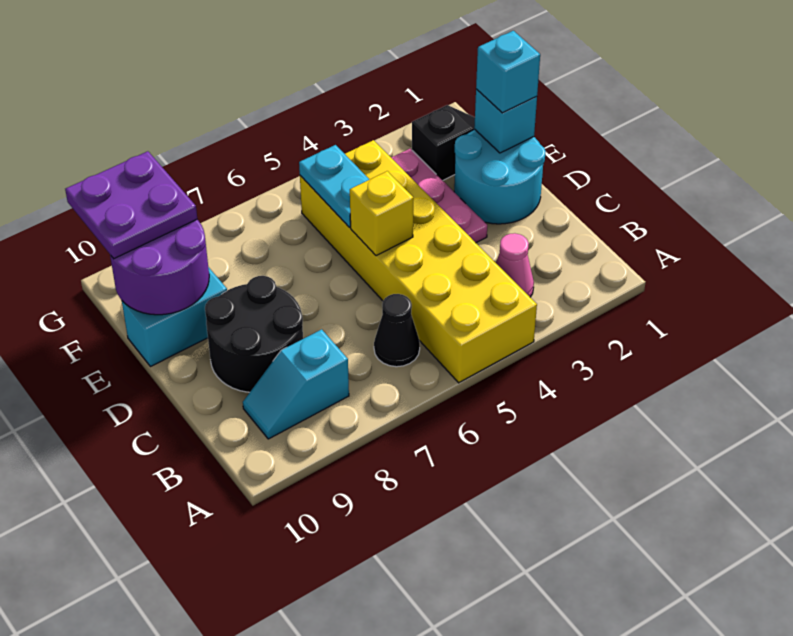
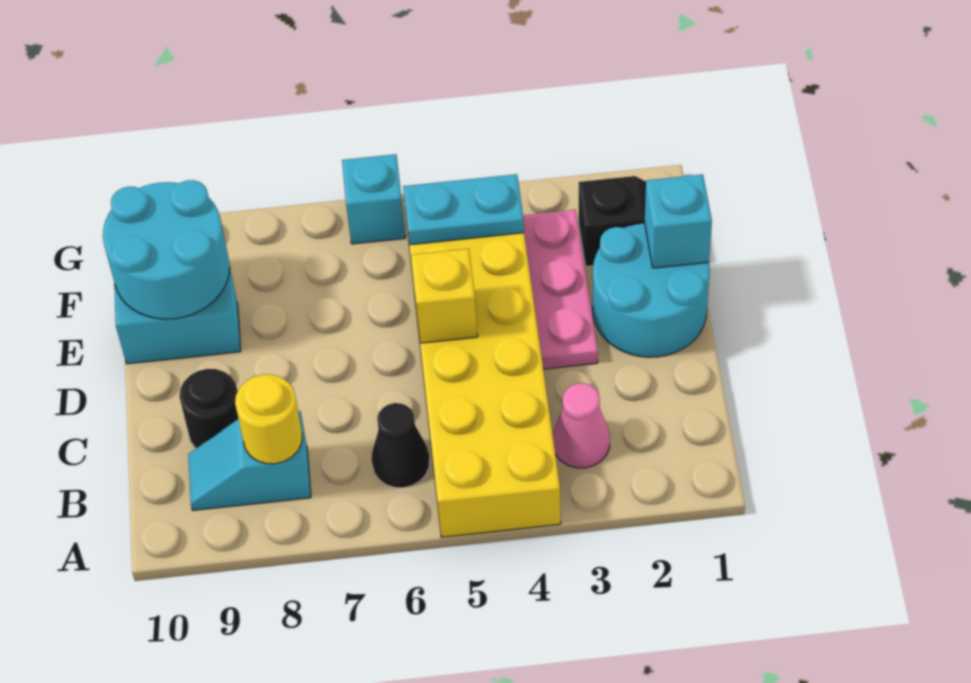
none -> yellow 1x1 round brick [235,374,302,464]
black 2x2 round brick [205,276,303,392] -> black 1x1 round brick [179,369,238,448]
cyan 1x1 brick [476,31,540,113] -> cyan 1x1 brick moved to [342,154,405,244]
cyan 1x2 plate [299,145,369,227] -> cyan 1x2 plate turned to [403,174,524,245]
purple 2x2 round brick [110,220,209,315] -> cyan 2x2 round brick [103,180,230,319]
purple 2x2 plate [65,151,197,259] -> none

